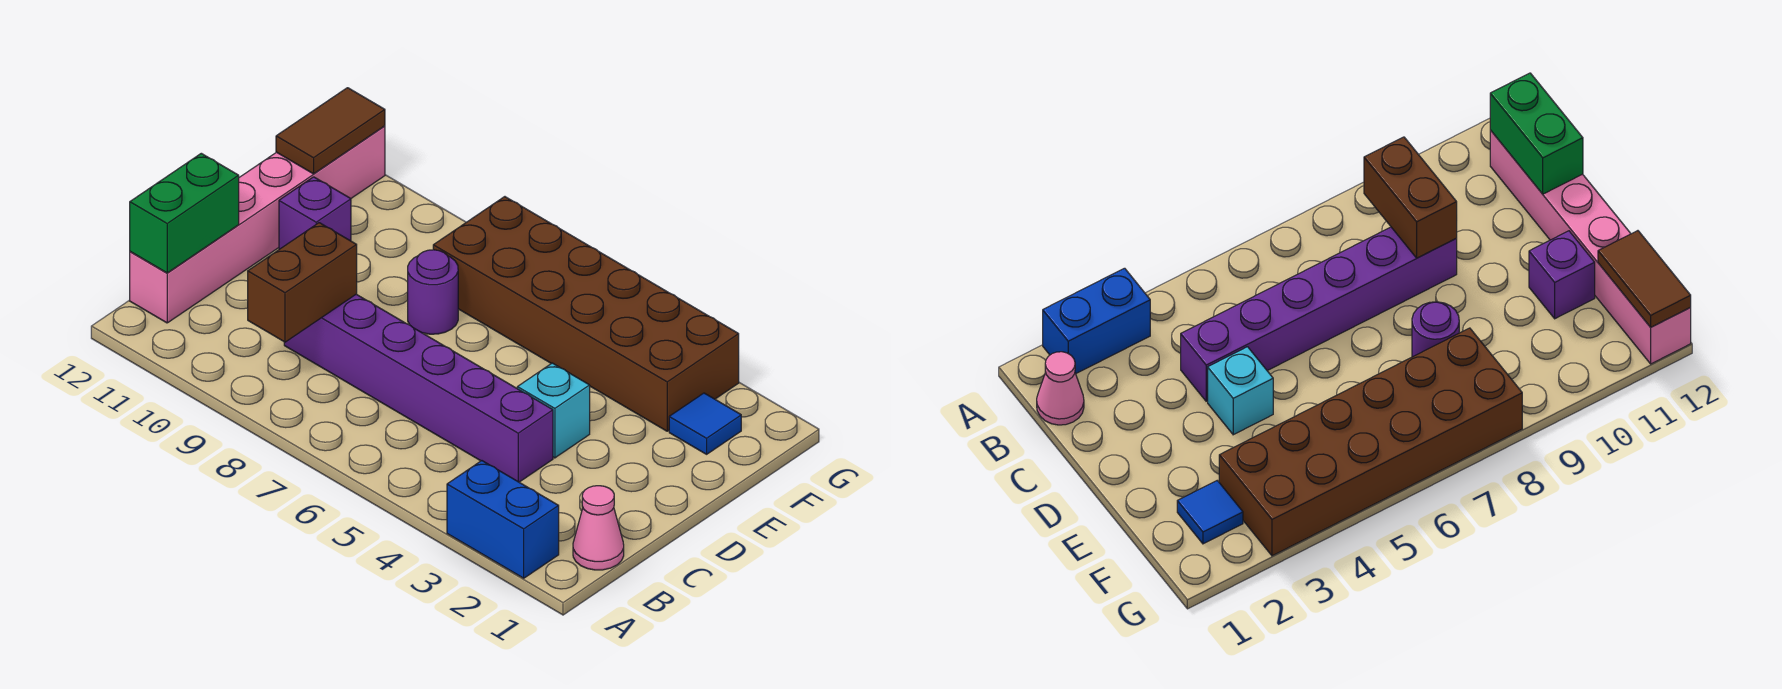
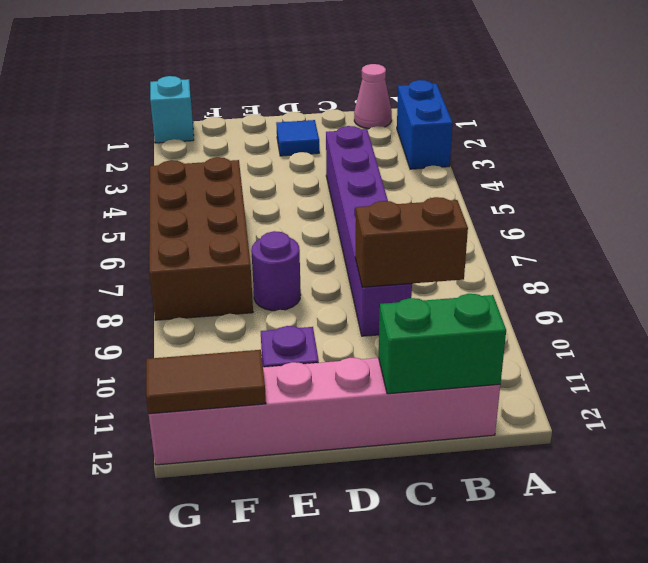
cyan 1x1 brick [517,363,590,458] -> cyan 1x1 brick moved to [150,76,194,143]
blue 1x1 tile [669,393,741,454] -> blue 1x1 tile moved to [276,120,319,156]
brown 2x6 brick [433,197,739,431] -> brown 2x4 brick [149,157,253,320]

